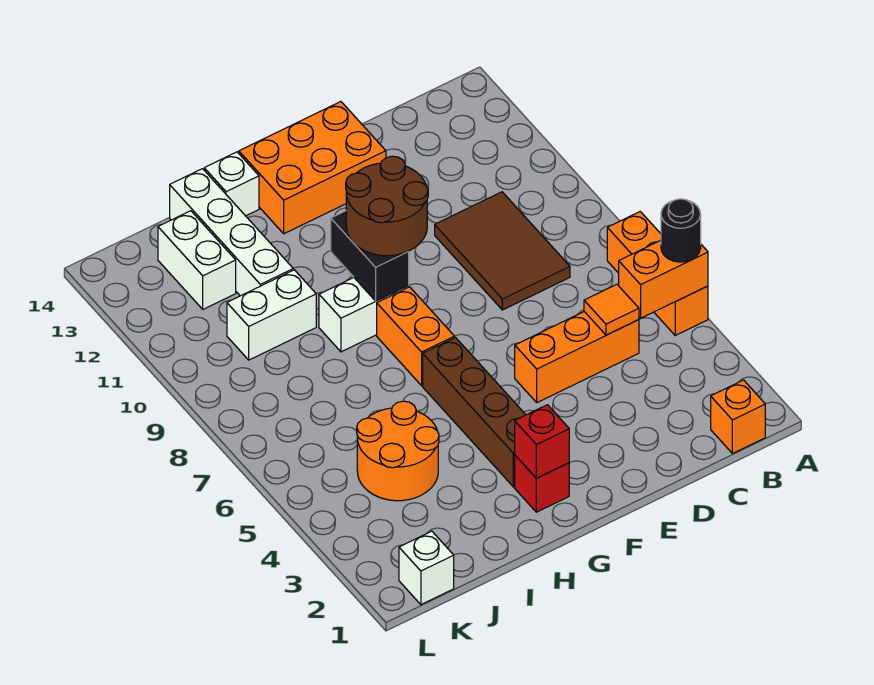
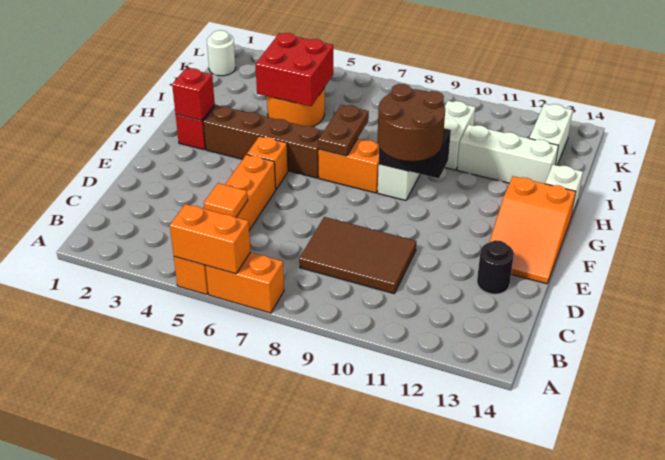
orange 1x2 brick [619,240,708,318] -> orange 1x2 brick turned to [170,204,250,274]
black 1x1 round brick [661,199,701,262] -> black 1x1 round brick moved to [477,240,514,294]
orange 1x1 brick [711,380,765,454] -> orange 1x1 brick moved to [247,136,288,189]
orange 2x3 brick [239,102,386,234] -> orange 2x3 slope [489,176,576,284]
none -> brown 1x2 plate [318,105,369,156]
none -> red 2x2 brick [255,33,333,106]
white 1x4 brick [170,169,293,296] -> white 1x3 brick [457,125,558,184]
white 1x2 brick [158,211,236,309] -> white 1x2 brick turned to [529,104,573,165]
white 1x1 brick [399,531,454,605] -> white 1x1 round brick [207,30,236,76]

